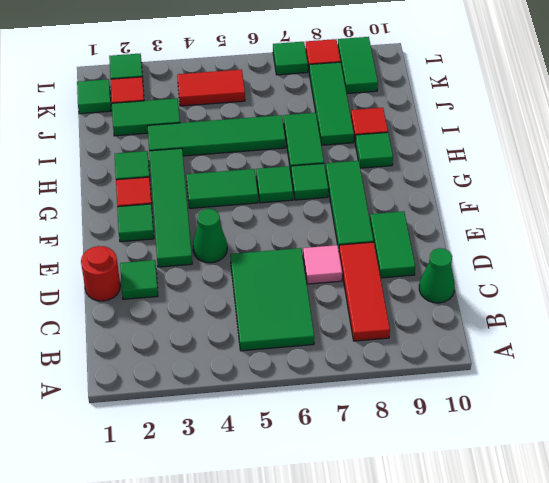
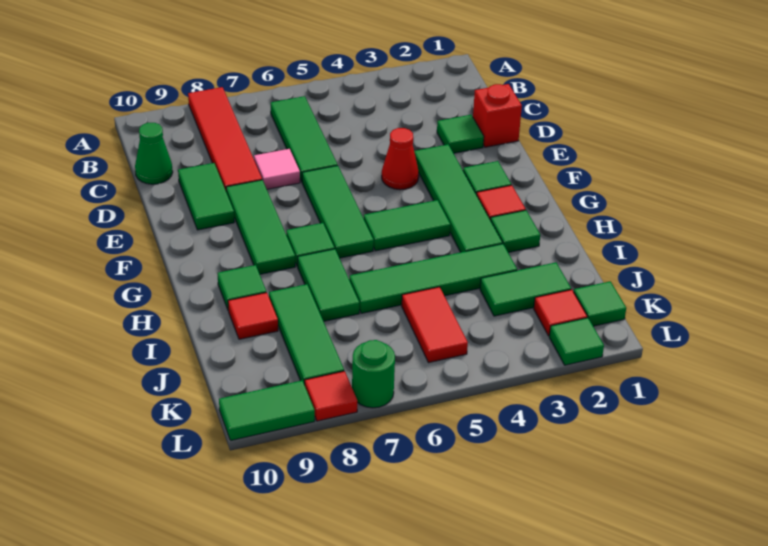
green 2x3 tile [230,248,314,351] -> green 1x3 tile [271,96,338,182]
red 1x3 tile [339,242,390,341] -> red 1x4 tile [188,87,262,190]
red 1x1 round brick [81,246,120,301] -> red 1x1 brick [473,84,522,147]
green 1x1 cone [193,209,227,263] -> red 1x1 cone [382,128,419,190]
green 1x1 tile [256,166,293,203] -> green 1x3 tile [302,166,374,258]
red 1x2 tile [177,70,245,106] -> red 1x2 tile turned to [402,287,468,363]
green 1x2 tile [338,37,378,93] -> green 1x2 tile turned to [219,380,315,441]
green 1x1 tile [273,42,308,75] -> green 1x1 round brick [352,340,395,408]

